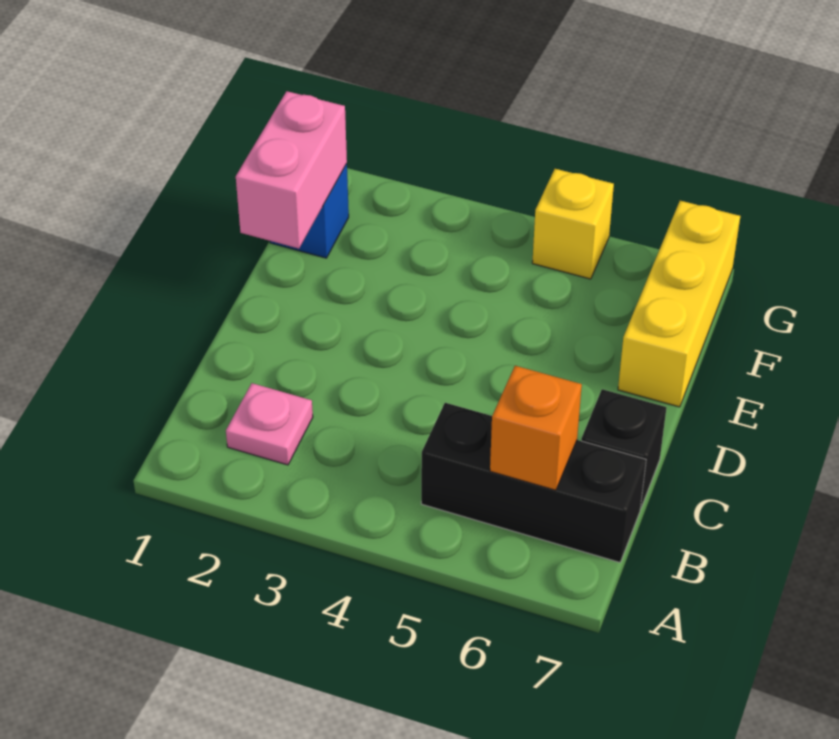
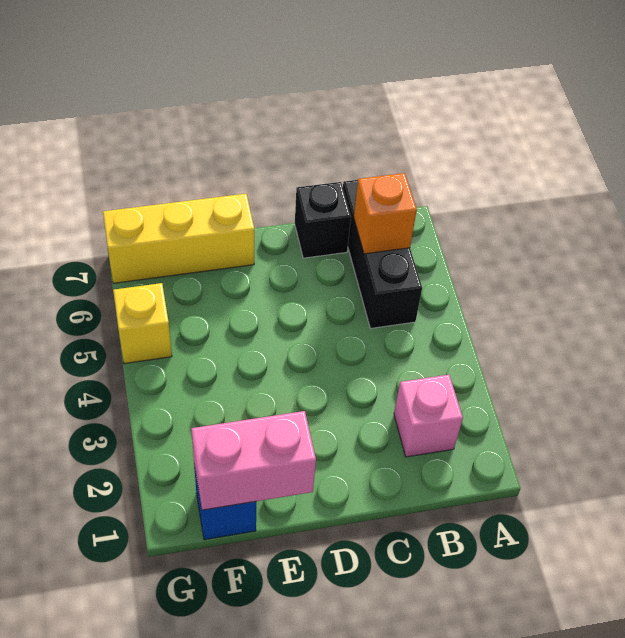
pink 1x1 plate [226,383,313,465] -> pink 1x1 brick [394,375,463,457]

